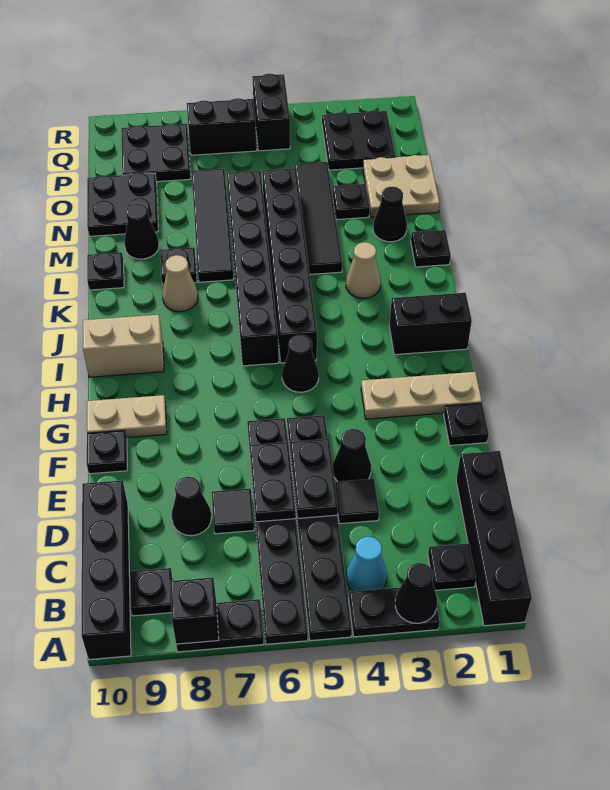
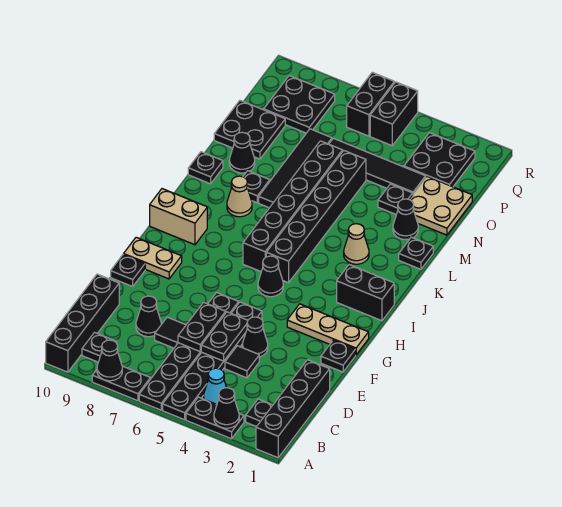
black 1x1 brick [170,577,219,644] -> black 1x1 cone [97,340,122,381]
black 1x4 tile [295,162,342,274] -> black 1x4 tile turned to [329,138,426,194]
black 1x2 brick [187,98,257,155] -> black 1x2 brick turned to [347,72,394,136]

